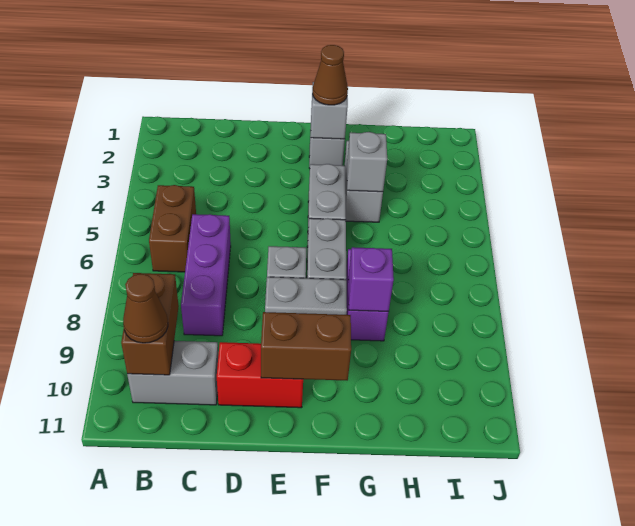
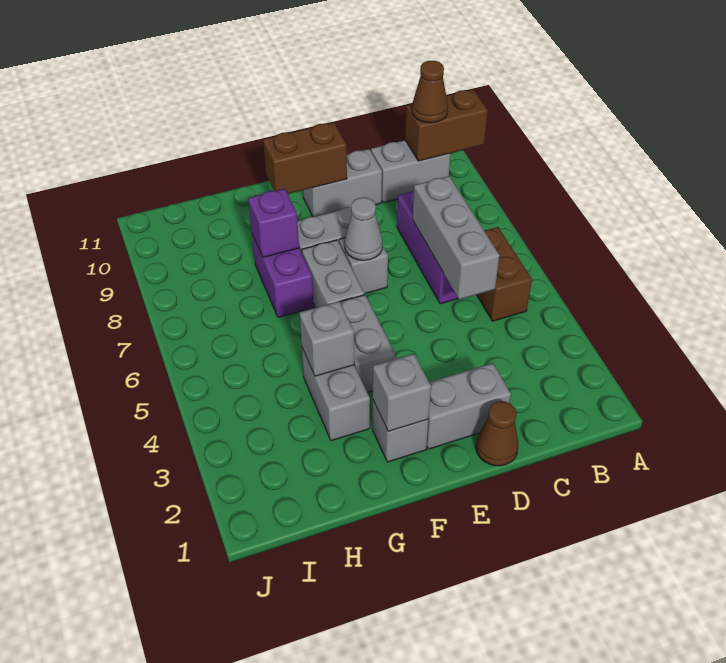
brown 1x2 brick [121,273,179,375] -> brown 1x2 brick turned to [405,89,488,161]
none -> grey 1x3 brick [413,176,500,300]
none -> grey 1x2 brick [427,363,511,449]
red 1x2 brick [217,342,303,408] -> grey 1x2 brick [303,149,382,217]
none -> grey 1x1 cone [344,197,383,260]
brown 1x1 cone [312,45,348,105] -> brown 1x1 cone moved to [476,401,518,466]

